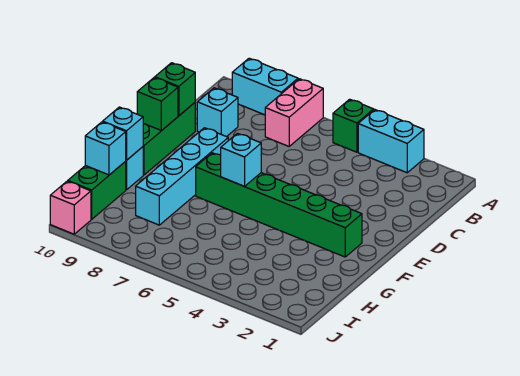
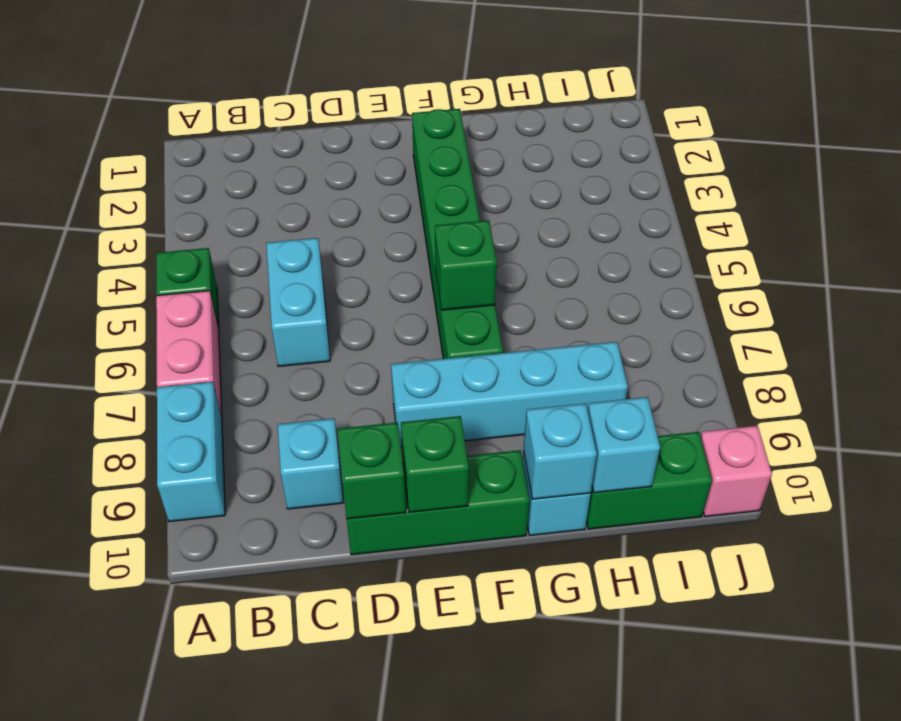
cyan 1x2 brick [358,110,424,173] -> cyan 1x2 brick moved to [266,238,330,366]
pink 1x2 brick [265,79,323,146] -> pink 1x2 brick turned to [156,291,222,418]
cyan 1x1 brick [221,133,261,186] -> green 1x1 brick [435,220,497,310]

